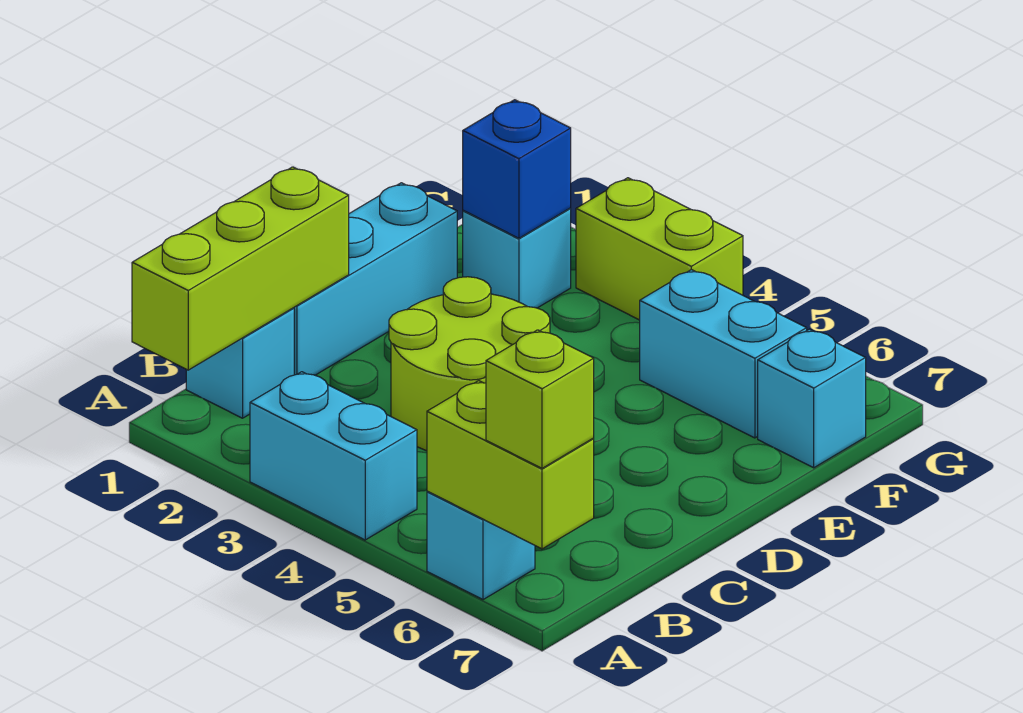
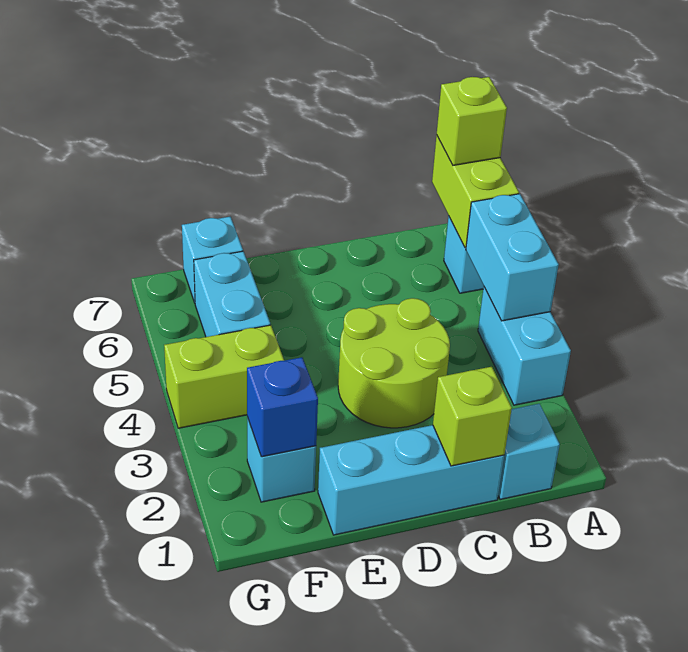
lime 1x3 brick [132,167,349,370] -> lime 1x1 brick [433,367,512,466]
none -> cyan 1x2 brick [466,194,559,321]
lime 1x2 brick [576,178,743,320] -> lime 1x2 brick turned to [164,325,284,428]

